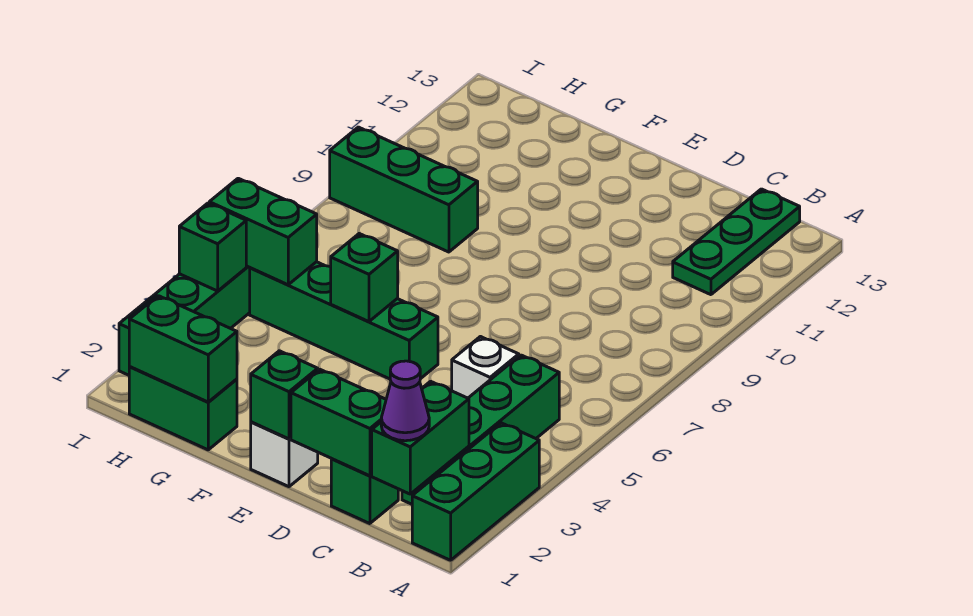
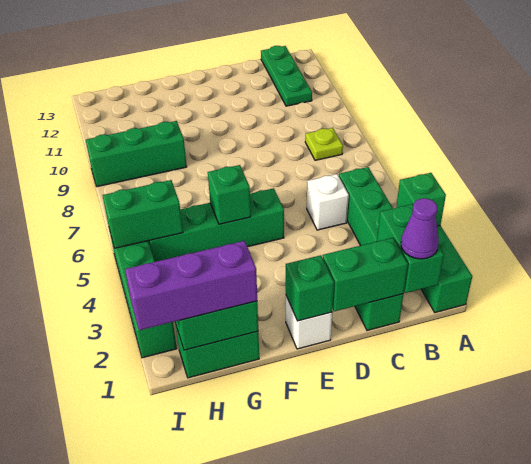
none -> lime 1x1 plate [305,128,343,160]
none -> purple 1x3 brick [125,241,257,330]
green 1x1 brick [179,203,246,291] -> green 1x1 brick moved to [396,173,446,226]

